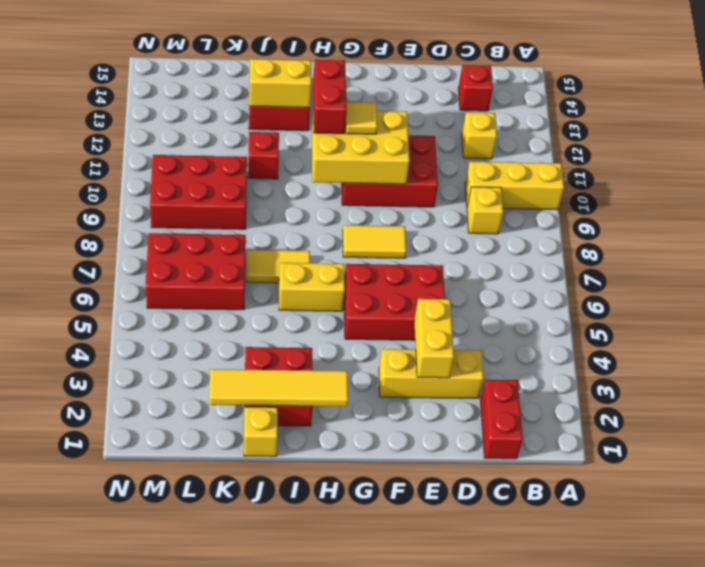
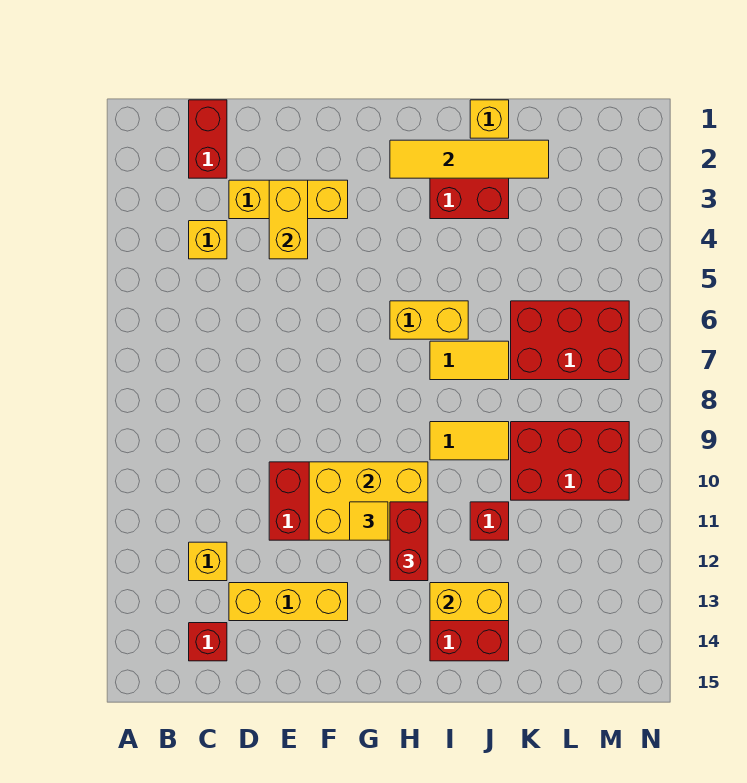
yellow 1x3 brick [465,162,564,210] -> yellow 1x3 brick moved to [229,583,348,621]
yellow 1x1 brick [467,187,503,234] -> yellow 1x1 brick moved to [189,221,227,259]
red 2x3 brick [344,264,445,340] -> none
yellow 1x2 tile [343,225,406,258] -> yellow 1x2 tile moved to [430,422,509,460]

